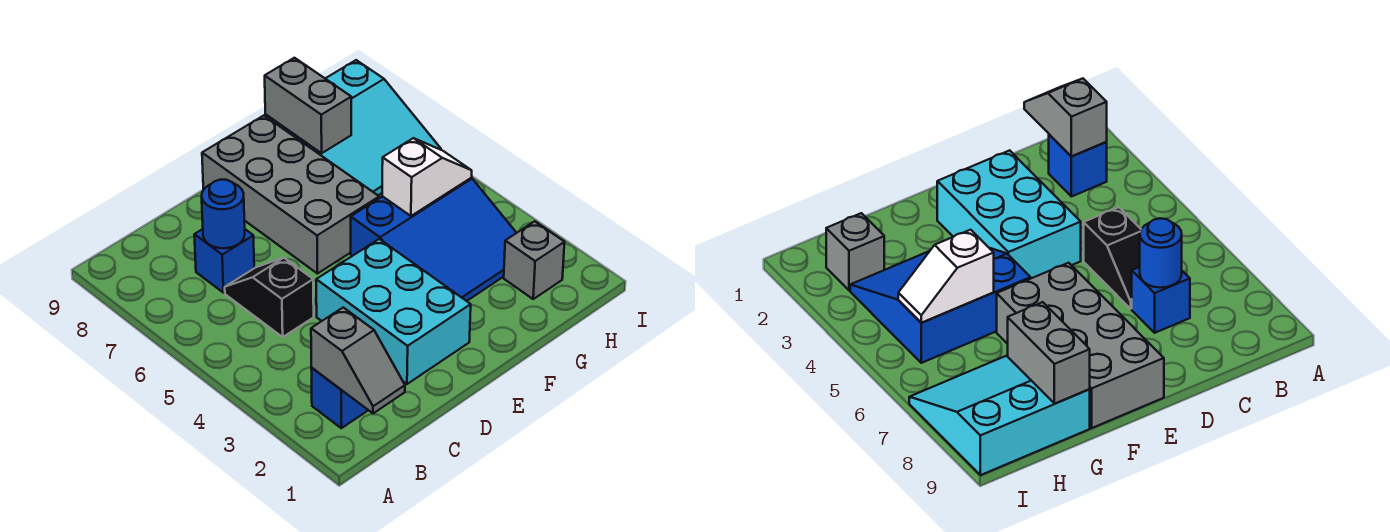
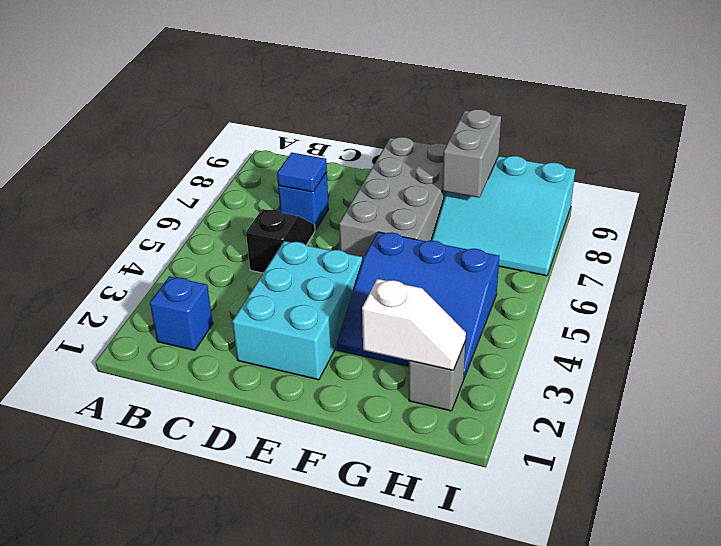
grey 1x2 slope [311,308,405,413] -> none
blue 1x1 round brick [202,180,245,248] -> blue 1x1 tile [277,153,327,192]
white 1x2 slope [382,138,472,216] -> white 1x2 slope moved to [362,279,466,370]

